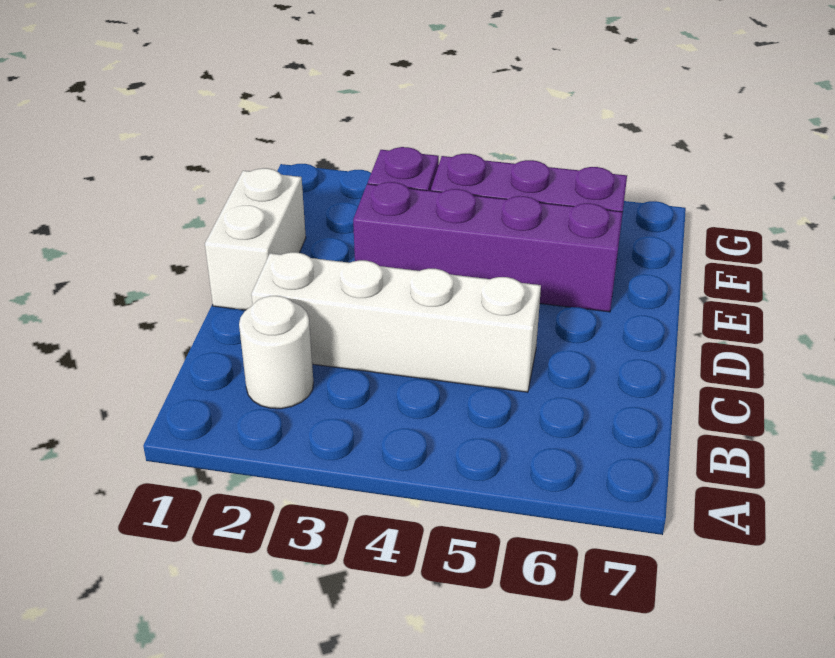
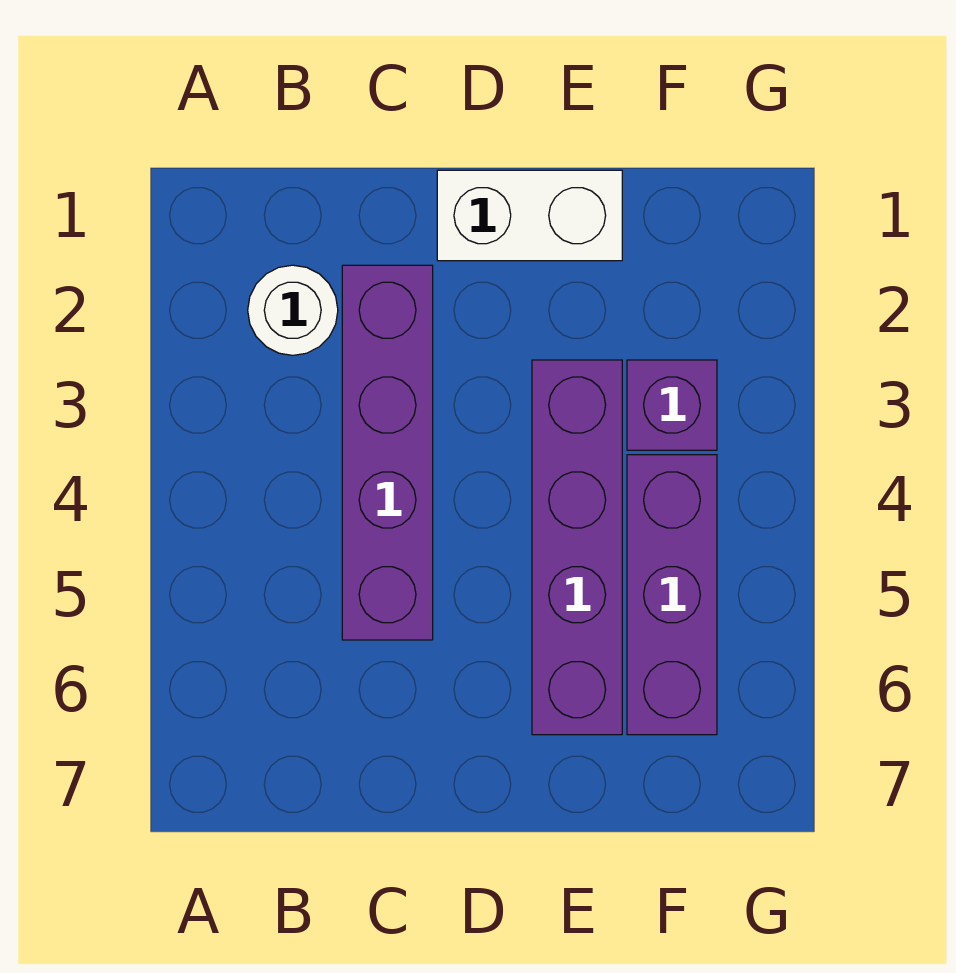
white 1x4 brick [251,252,541,392] -> purple 1x4 brick [342,265,433,640]

